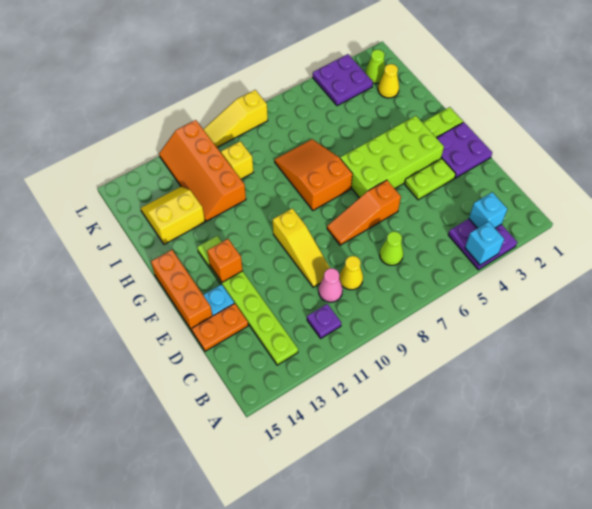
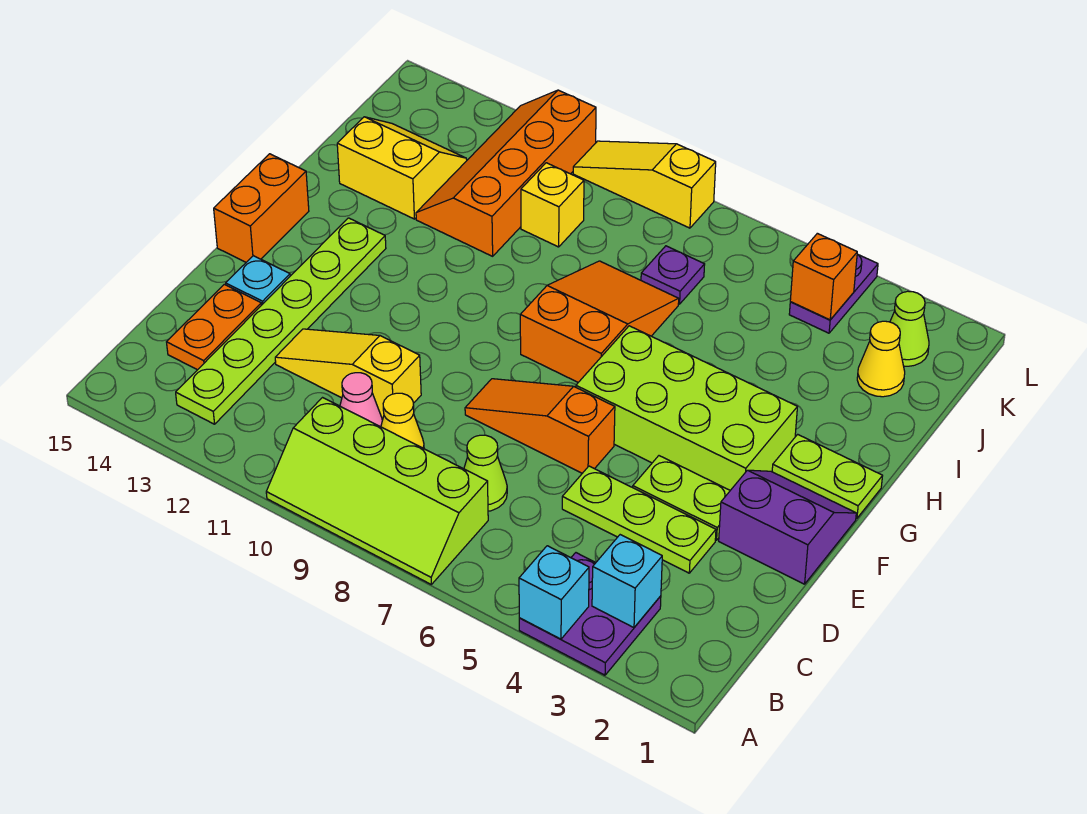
none -> lime 2x4 slope [266,398,488,584]
purple 1x1 plate [307,304,341,338] -> purple 1x1 plate moved to [641,246,705,304]
none -> lime 1x3 plate [562,466,716,573]
yellow 1x3 slope [273,208,330,287] -> yellow 1x3 slope turned to [275,329,421,418]
orange 1x2 plate [192,303,248,351] -> orange 1x2 plate turned to [167,284,261,370]
purple 2x2 plate [437,122,492,178] -> purple 2x2 slope [719,470,856,584]
orange 1x3 brick [151,250,212,331] -> orange 1x2 brick [214,154,309,262]
orange 1x1 brick [207,239,243,282] -> orange 1x1 brick moved to [790,233,857,320]
purple 2x2 plate [313,54,373,106] -> purple 1x2 plate [789,254,878,333]

